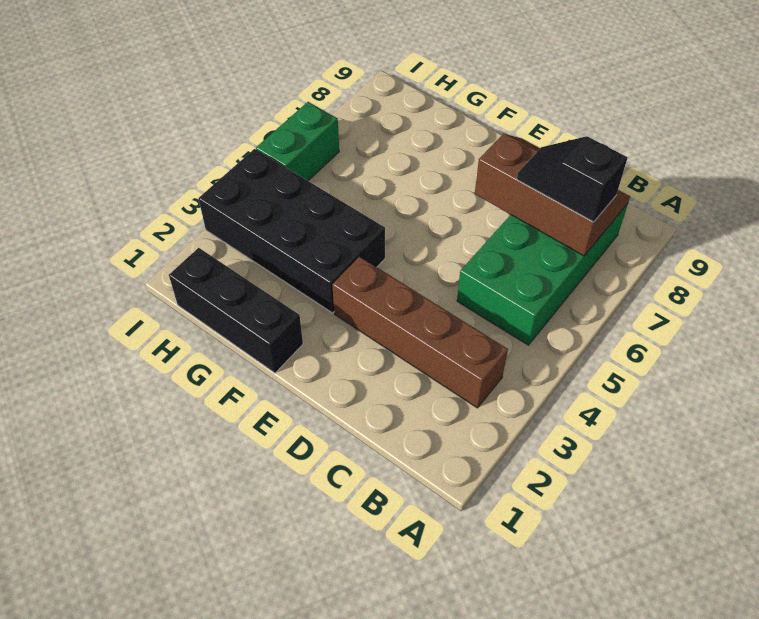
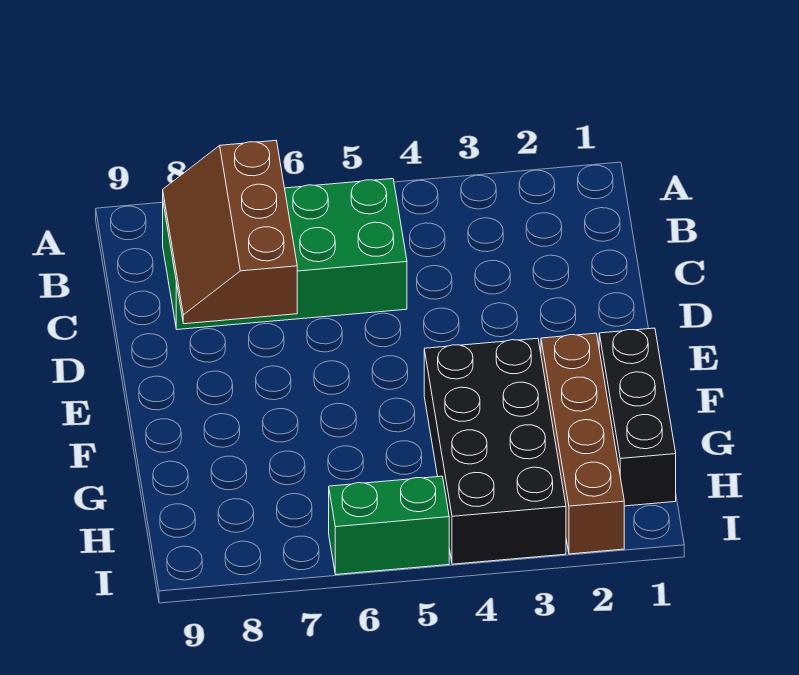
brown 1x4 brick [332,257,508,408] -> brown 1x4 brick moved to [541,333,624,554]
black 1x2 slope [517,136,628,222] -> none

